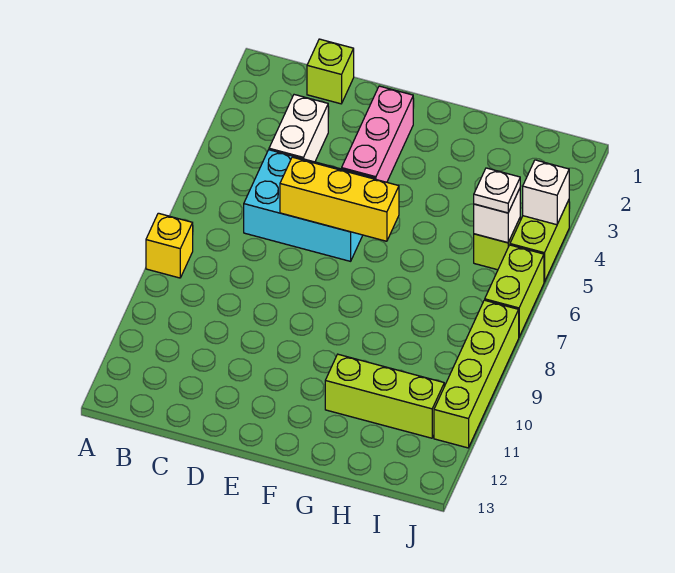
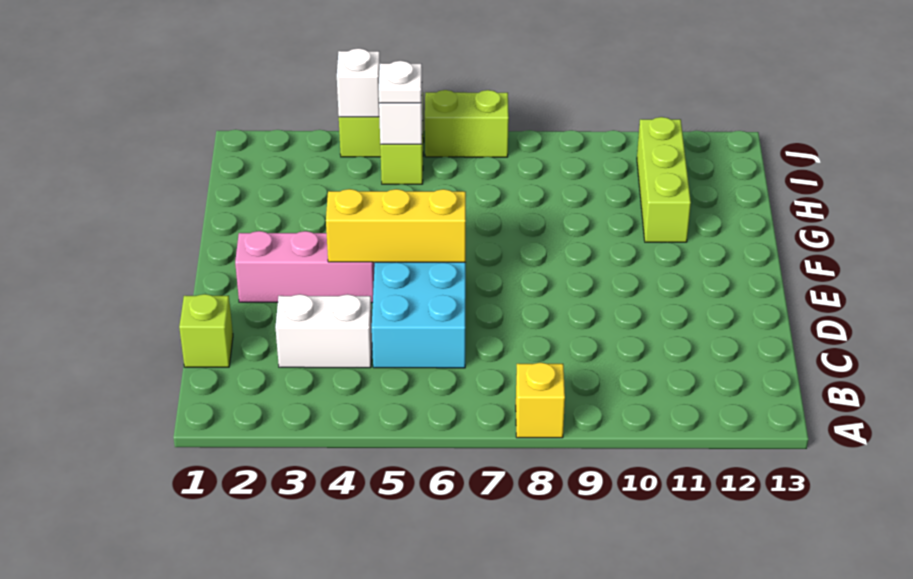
yellow 1x3 brick [280,157,399,241] -> yellow 1x3 brick turned to [326,189,466,262]
lime 1x4 brick [434,300,519,448] -> none

